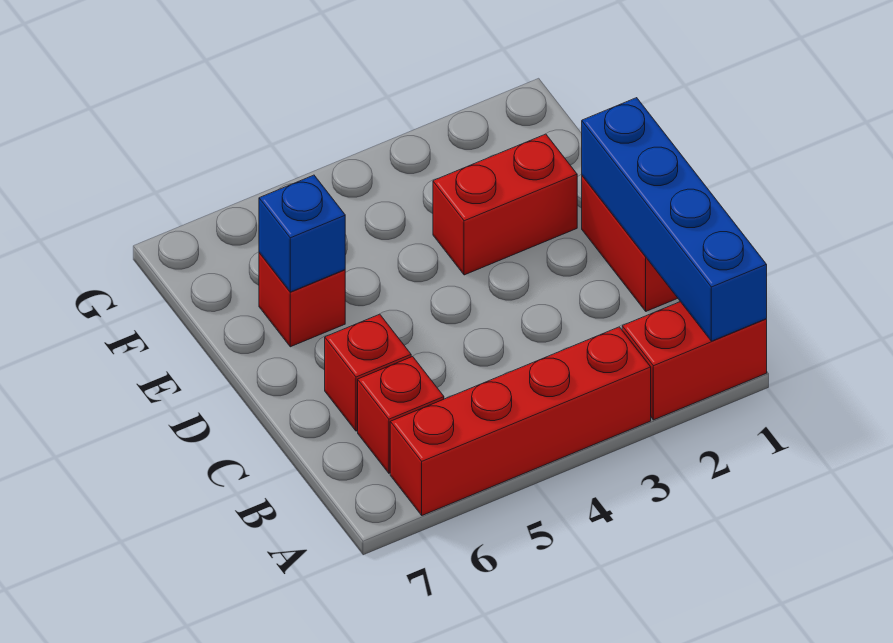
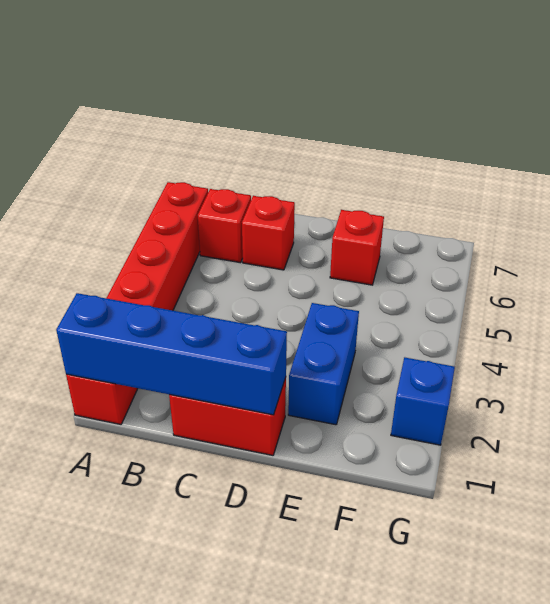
red 1x2 brick [433,134,577,275] -> blue 1x2 brick [288,303,359,425]
blue 1x1 brick [259,175,345,292] -> blue 1x1 brick moved to [391,357,455,445]

